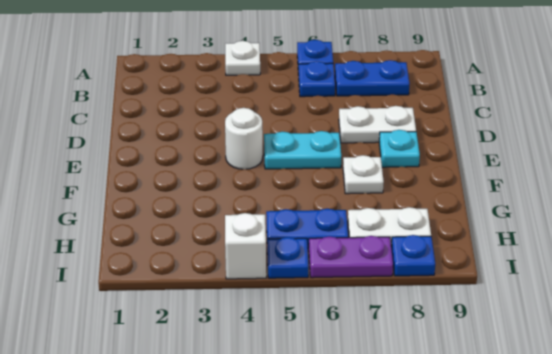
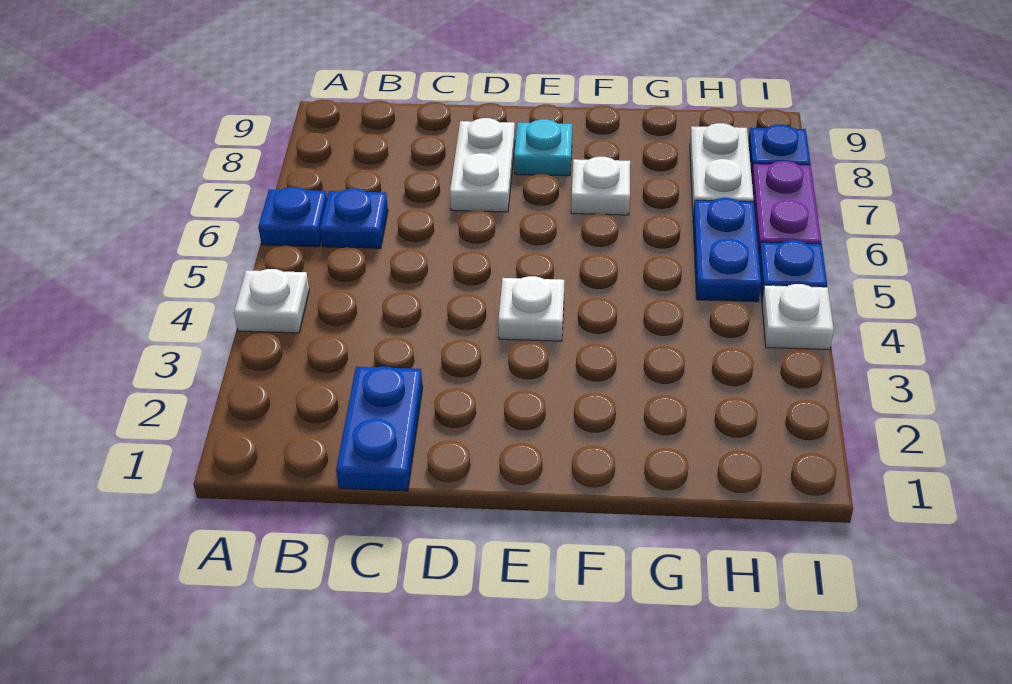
blue 1x2 plate [335,60,410,96] -> blue 1x2 plate moved to [336,366,423,491]
white 1x1 round brick [225,108,263,169] -> white 1x1 plate [498,276,564,341]
cyan 1x2 plate [264,131,341,169] -> none
white 1x1 brick [225,213,266,279] -> white 1x1 plate [762,284,834,350]

